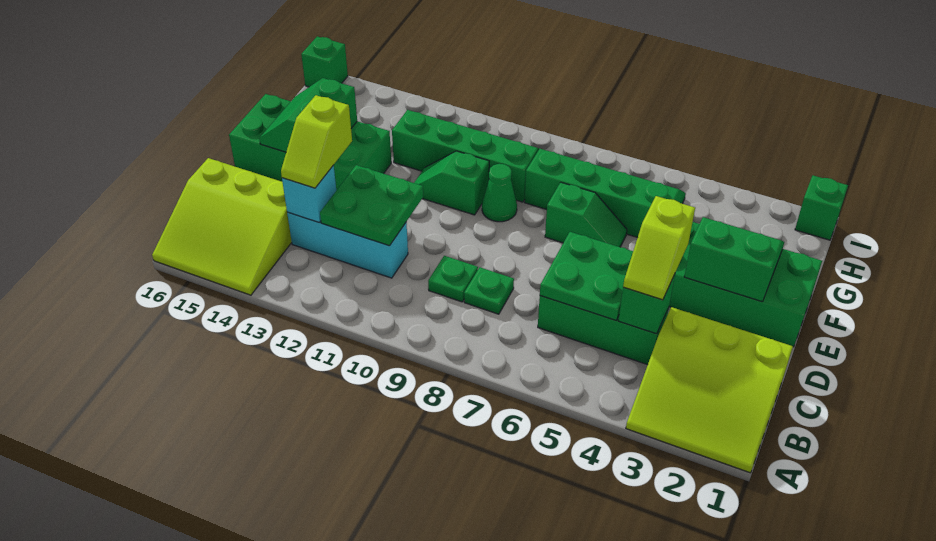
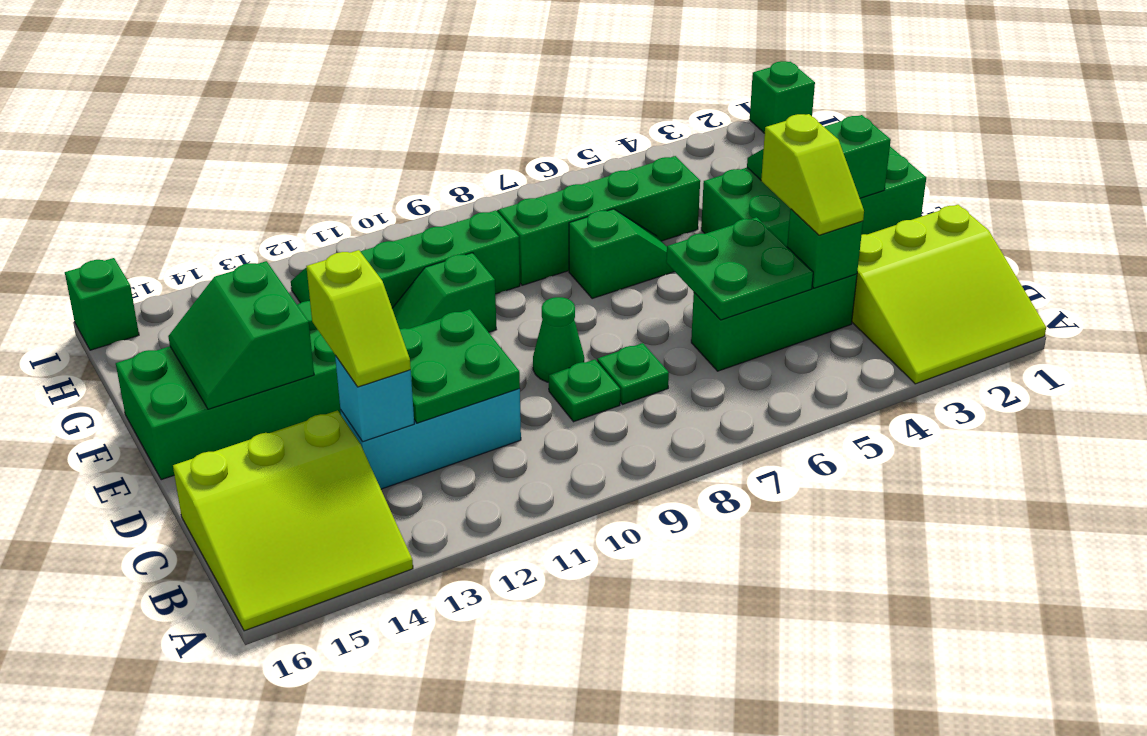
green 1x1 cone [482,164,517,222] -> green 1x1 cone moved to [533,297,584,382]

